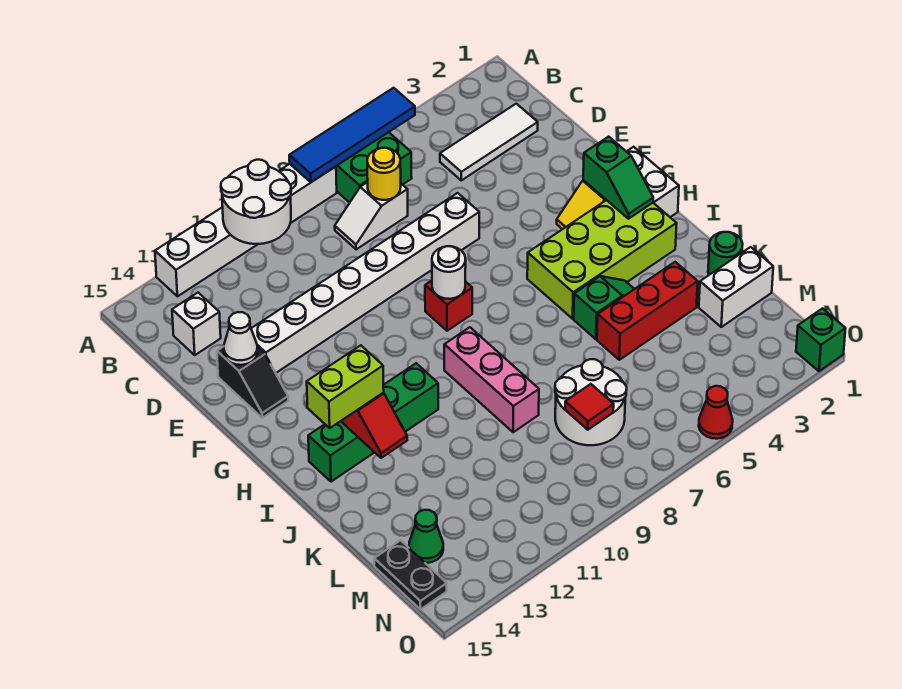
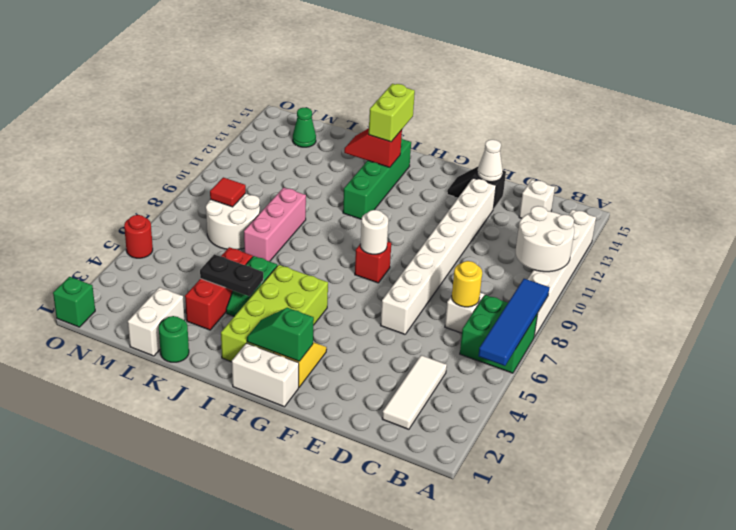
pink 1x3 brick [444,327,539,432] -> pink 1x3 brick turned to [244,188,306,261]
black 1x2 plate [374,540,447,609] -> black 1x2 plate moved to [200,254,263,296]
red 1x1 cone [699,386,733,439] -> red 1x1 round brick [124,215,153,258]

